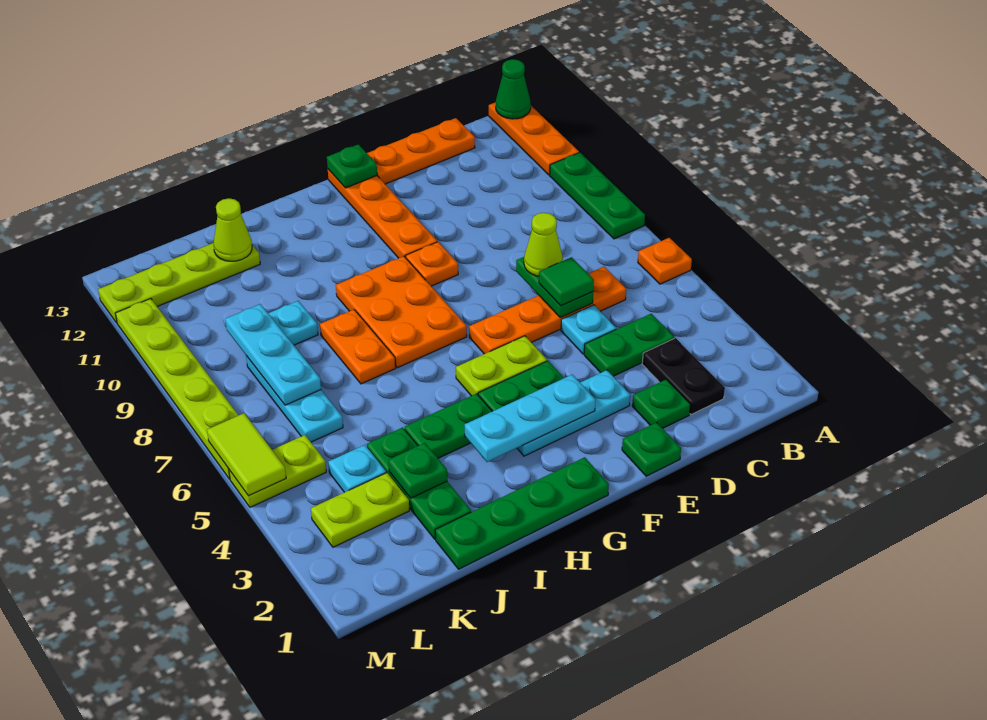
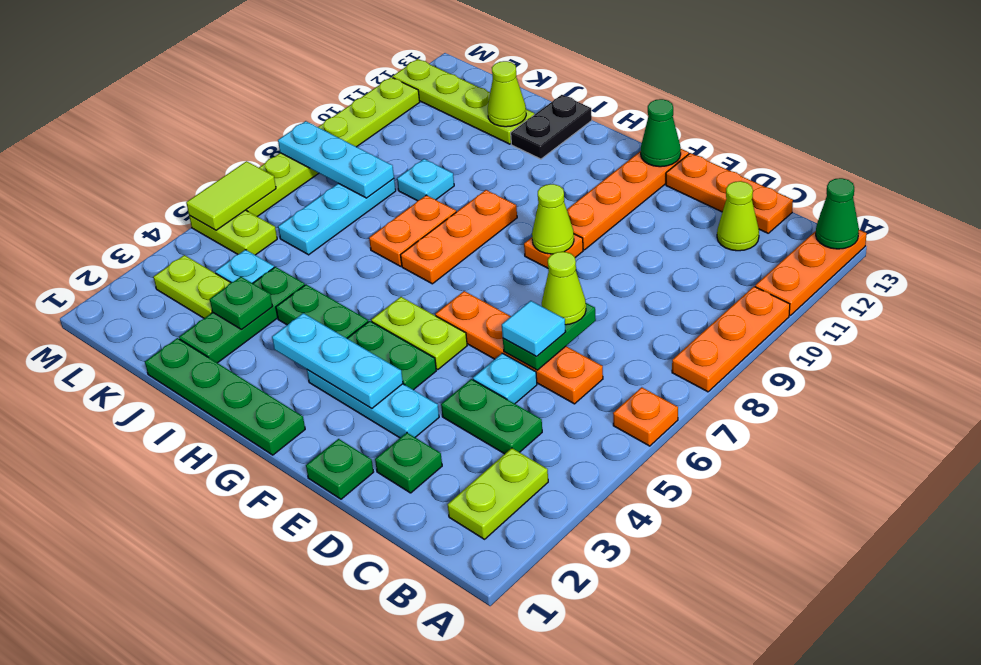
green 1x3 plate [550,153,645,239] -> orange 1x3 plate [672,287,790,392]
none -> lime 1x2 plate [447,448,548,539]
black 1x2 plate [642,338,725,414] -> black 1x2 plate moved to [511,95,592,159]
none -> lime 1x1 cone [717,181,759,251]
green 1x1 tile [539,257,594,306] -> cyan 1x1 tile [502,301,565,356]
none -> lime 1x1 cone [532,184,574,254]
green 1x1 plate [327,144,377,188] -> green 1x1 cone [641,99,681,167]
orange 2x3 plate [336,256,467,368] -> orange 1x3 plate [401,190,517,284]
cyan 1x3 plate [225,304,321,405] -> cyan 1x3 plate turned to [278,121,394,198]

